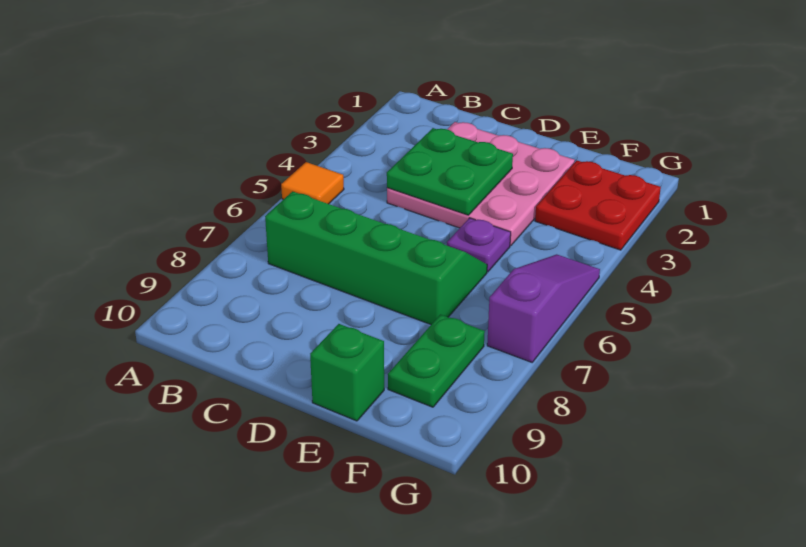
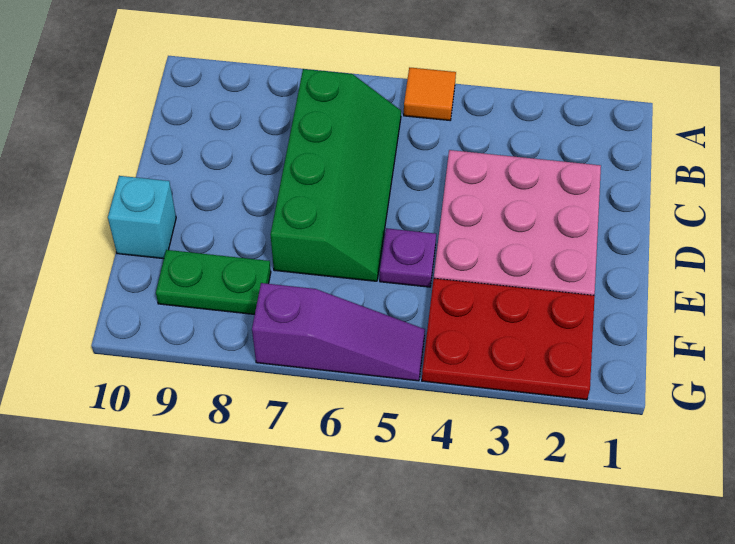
green 2x2 plate [387,128,513,215] -> none
green 1x1 brick [310,324,384,421] -> cyan 1x1 brick [108,176,176,259]
red 2x2 plate [535,161,661,250] -> red 2x3 plate [422,278,595,400]

